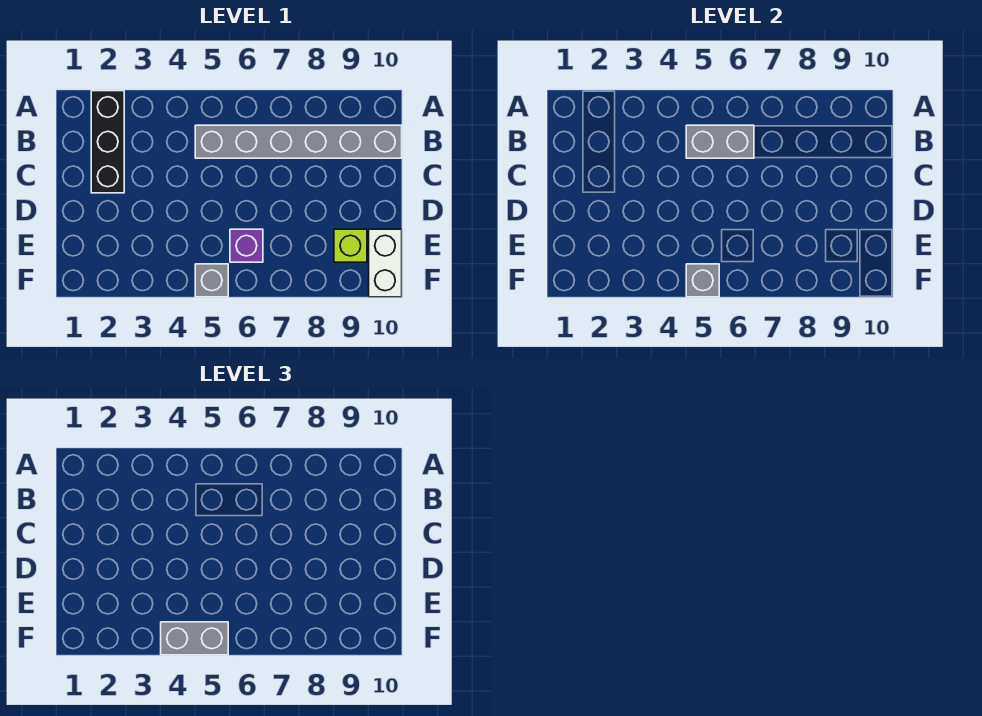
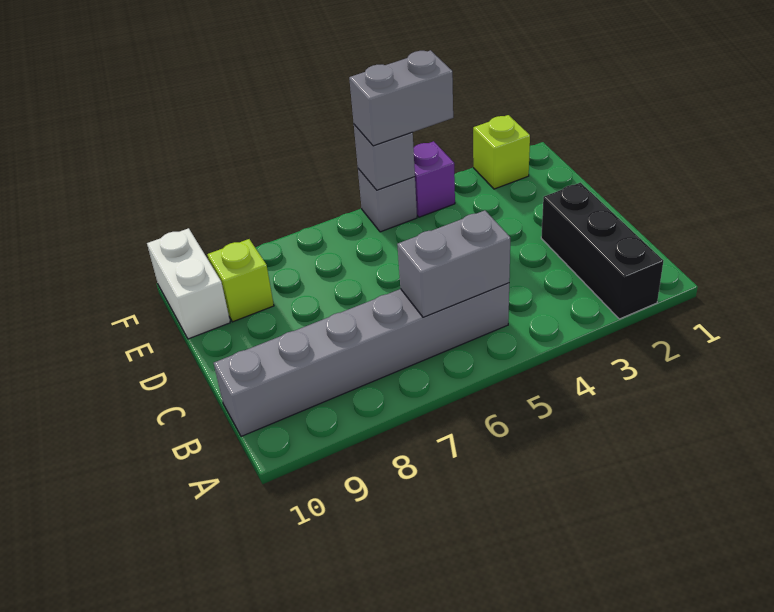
purple 1x1 brick [230,229,263,262] -> purple 1x1 brick moved to [414,141,455,217]
none -> lime 1x1 brick [473,115,530,189]

